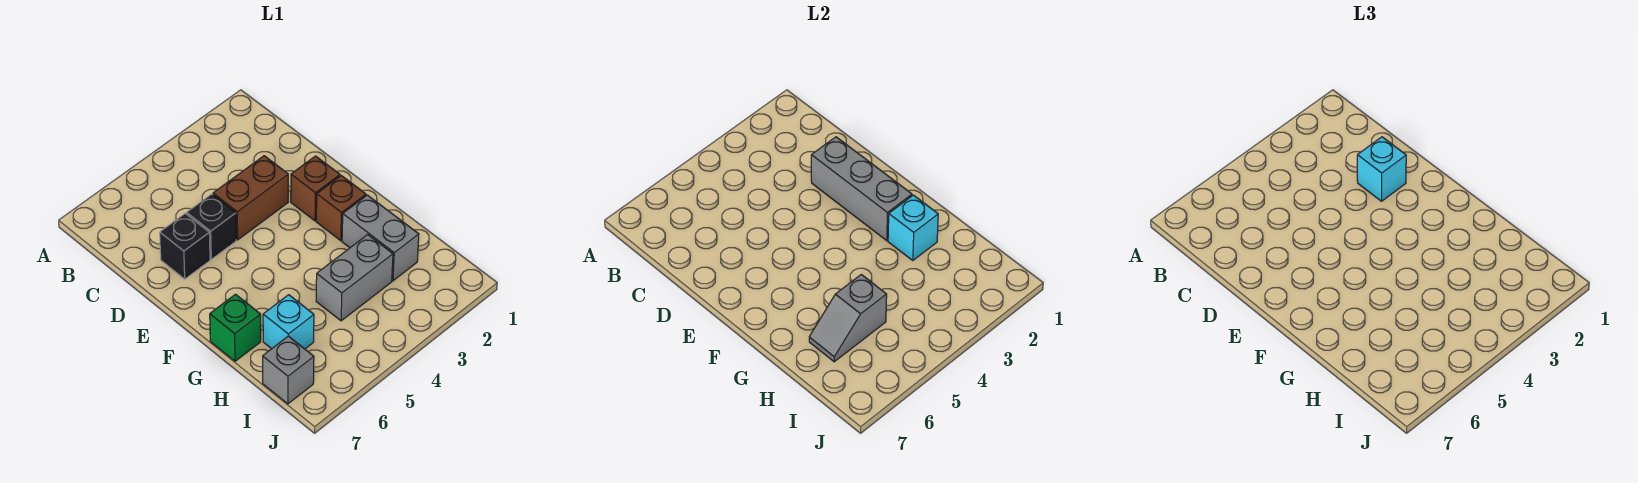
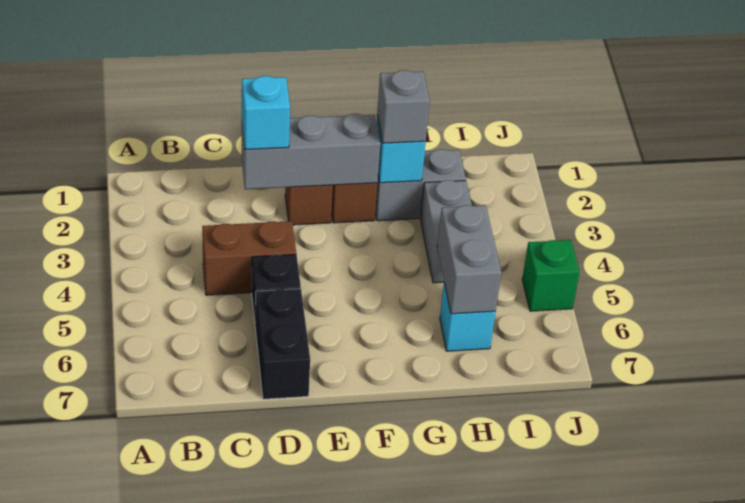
brown 1x2 brick [213,156,288,240] -> brown 1x2 brick turned to [202,221,296,295]
black 1x1 brick [160,214,210,279] -> black 1x2 brick [255,289,310,399]
green 1x1 brick [210,294,261,361] -> green 1x1 brick moved to [522,240,580,311]
grey 1x2 slope [809,274,887,362] -> grey 1x2 brick [437,205,501,314]
grey 1x1 brick [263,336,314,404] -> grey 1x1 brick moved to [377,70,430,143]

